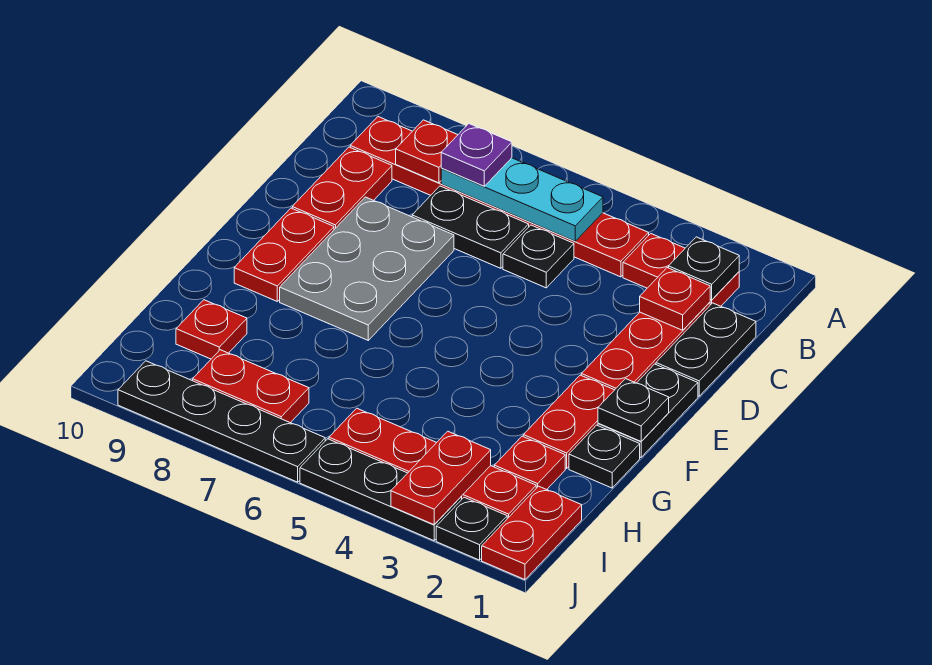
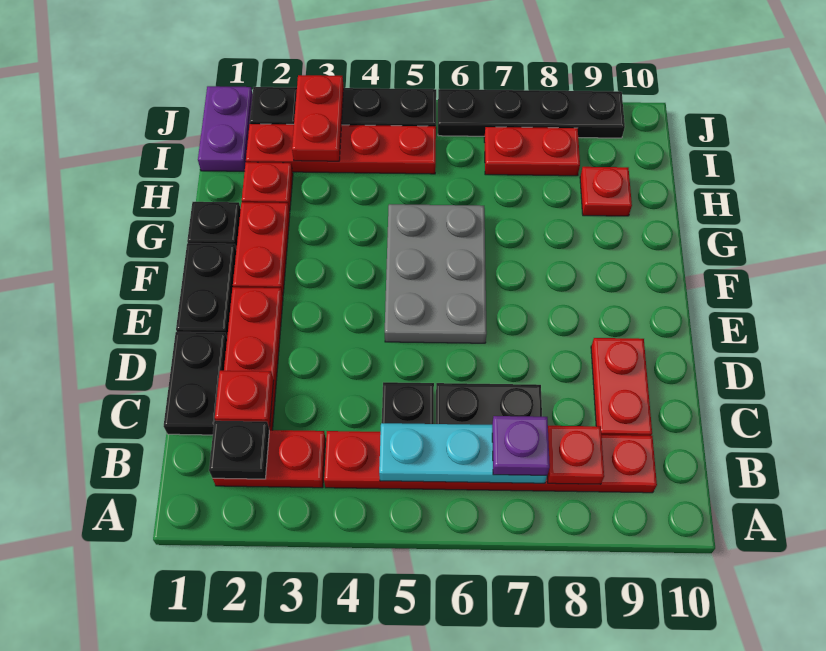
grey 2x3 plate [280,197,454,340] -> grey 2x3 plate moved to [385,204,487,343]
red 1x2 plate [234,208,334,301] -> none
black 1x1 plate [598,379,669,441] -> none
red 1x2 plate [482,486,582,580] -> purple 1x2 plate [198,86,253,171]

